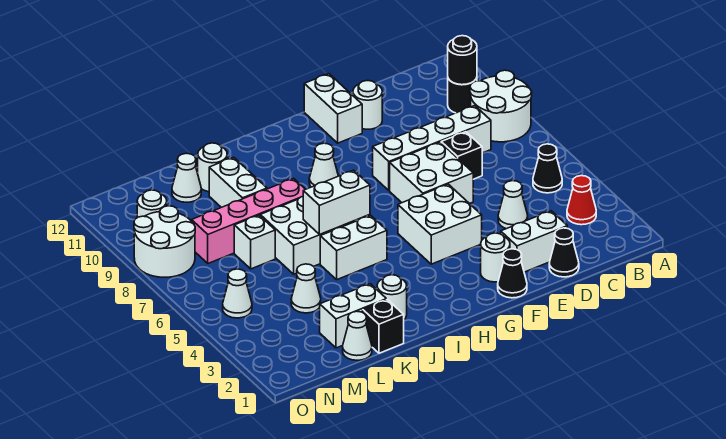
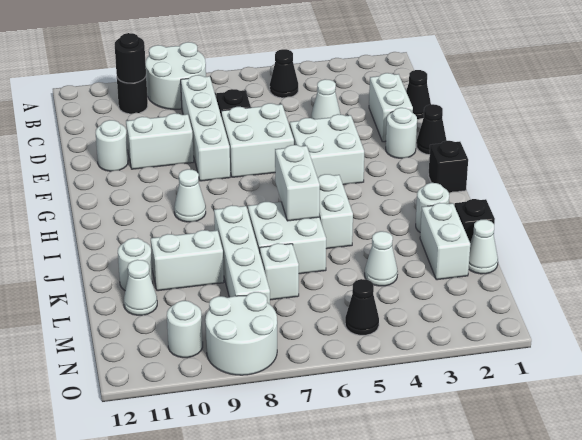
red 1x1 cone [567,176,596,225] -> none
white 1x2 brick [304,74,362,143] -> white 1x2 brick moved to [126,113,194,169]
none -> black 1x1 brick [428,141,468,193]
pink 1x4 brick [192,178,305,263] -> white 1x4 brick [214,205,270,304]
white 1x1 cone [223,269,252,318] -> black 1x1 cone [345,279,379,335]

